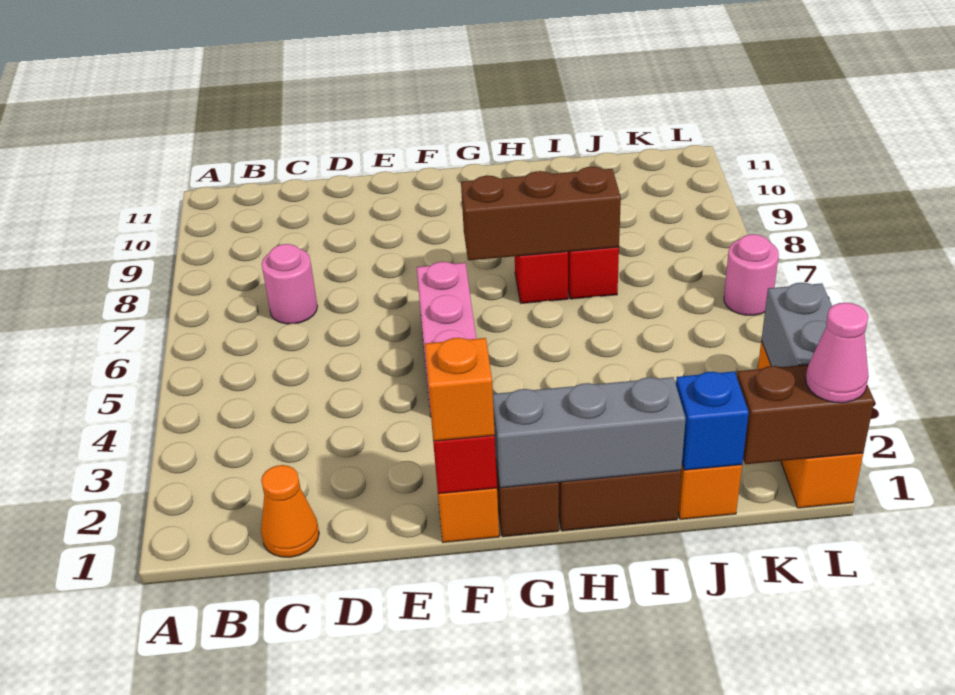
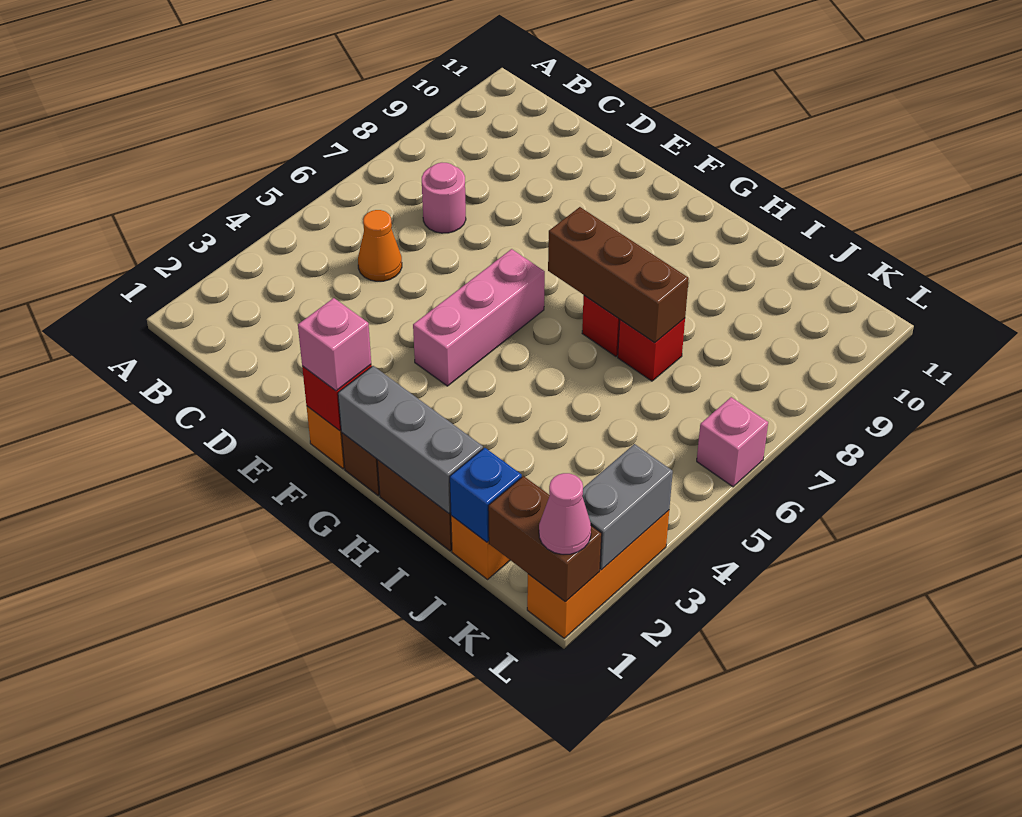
orange 1x1 cone [261,465,319,557] -> orange 1x1 cone moved to [358,210,402,281]
orange 1x1 brick [425,338,495,441] -> pink 1x1 brick [298,298,371,391]
pink 1x1 round brick [724,234,779,315] -> pink 1x1 brick [697,397,768,487]

